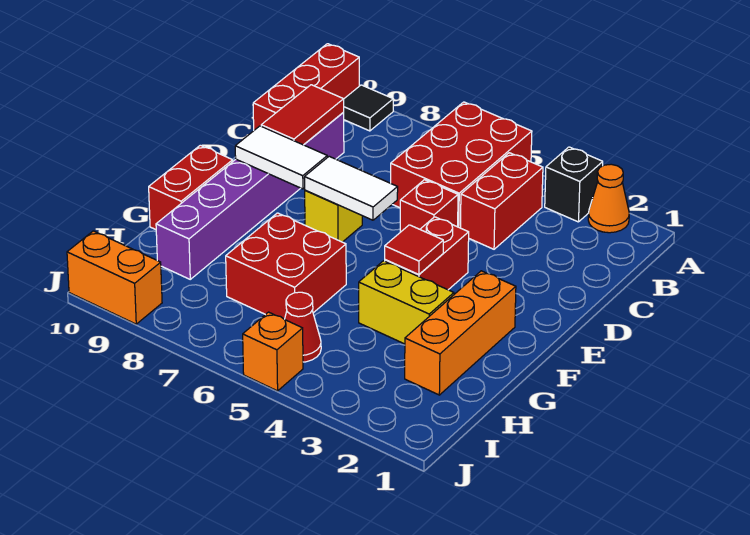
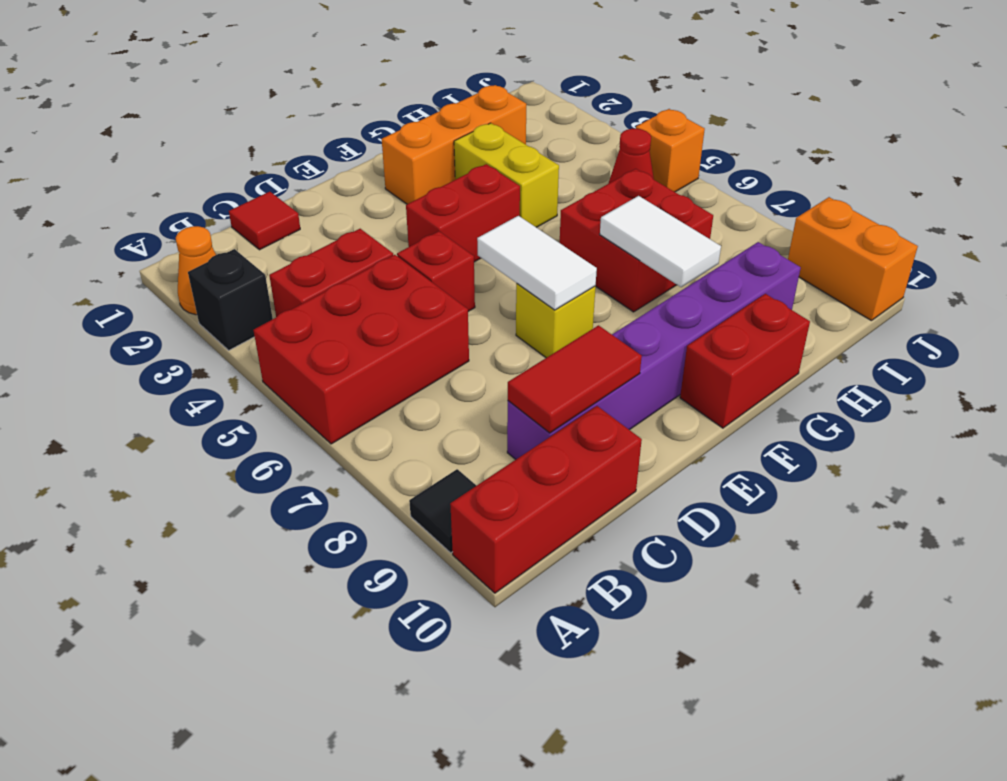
white 1x2 tile [235,126,327,189] -> white 1x2 tile moved to [600,196,721,287]
red 1x1 tile [385,225,443,275] -> red 1x1 tile moved to [229,192,300,250]

